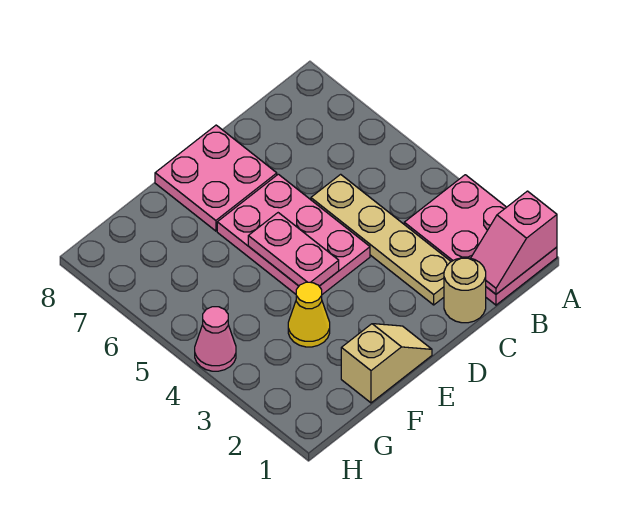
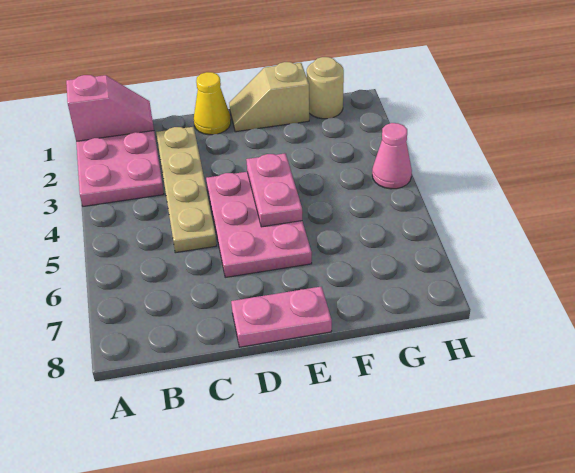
tan 1x1 round brick [444,258,486,323] -> tan 1x1 round brick moved to [307,57,344,119]
pink 2x2 plate [155,125,277,231] -> pink 1x2 plate [231,286,332,347]
yellow 1x1 cone [288,282,330,347] -> yellow 1x1 cone moved to [194,72,231,135]

